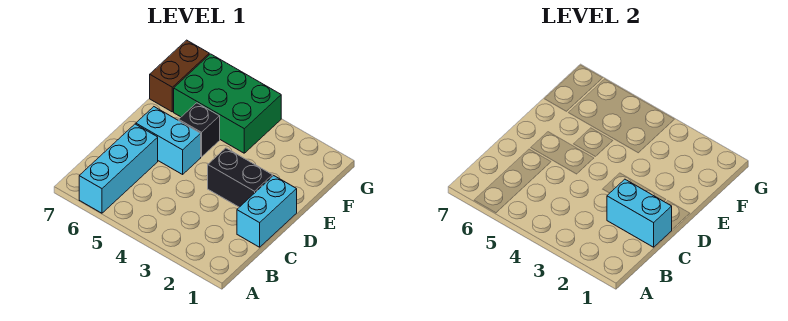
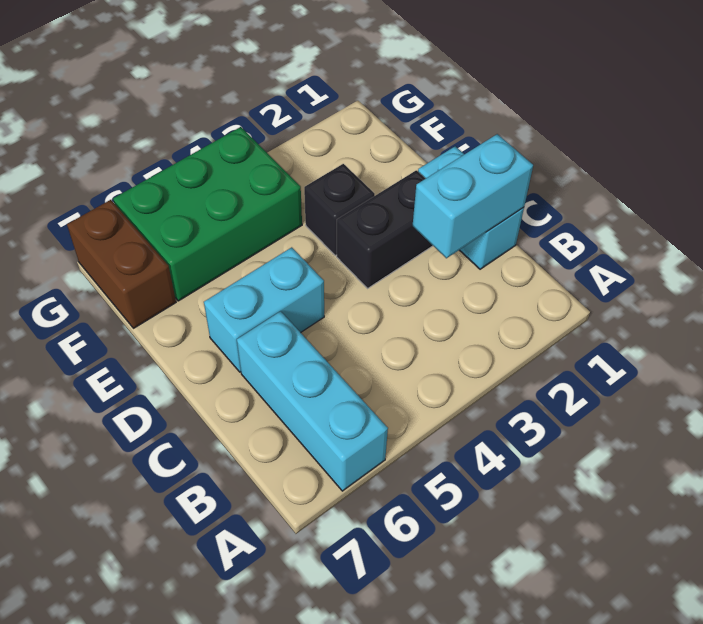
black 1x1 brick [179,103,220,157] -> black 1x1 brick moved to [304,164,375,255]

